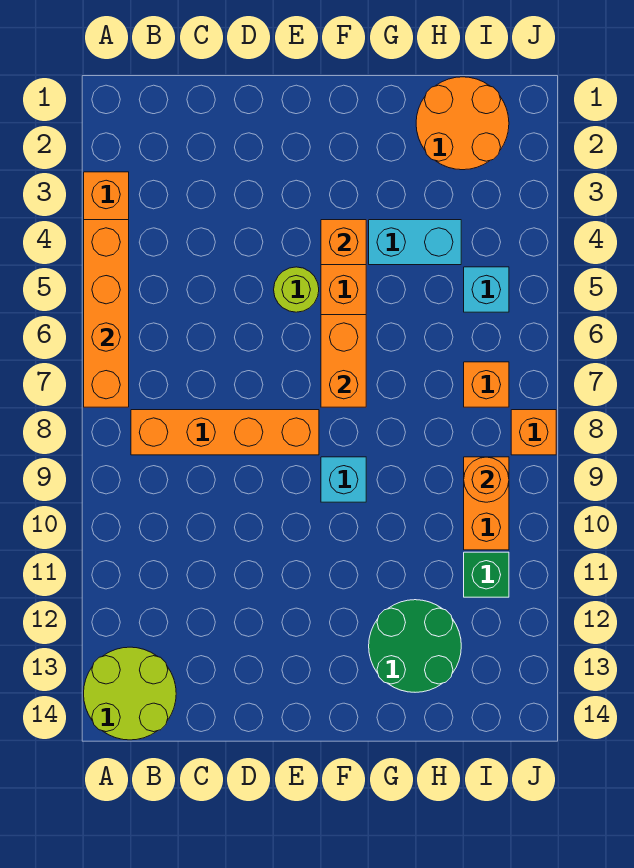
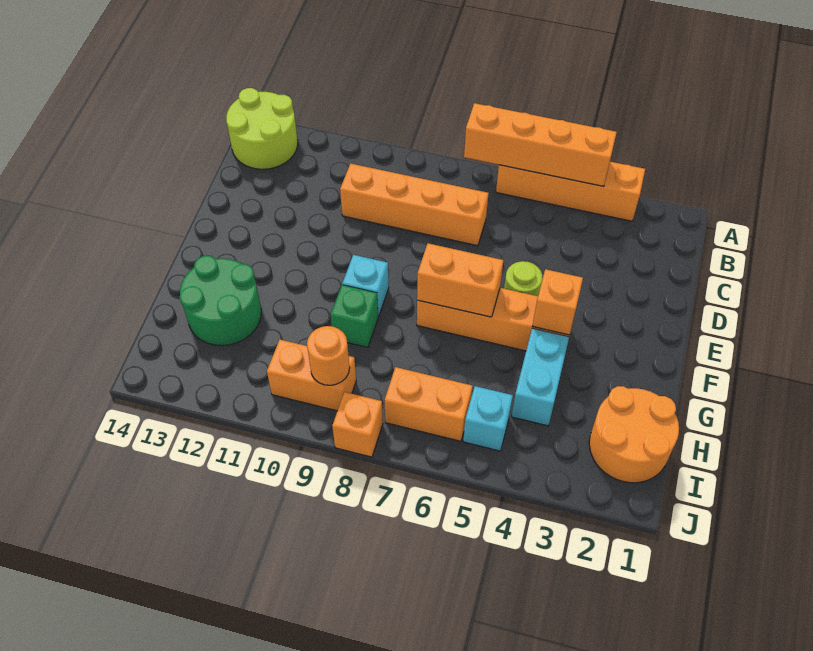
orange 1x4 brick [131,410,319,455] -> orange 1x4 brick turned to [340,164,489,246]
orange 1x1 brick [464,362,509,407] -> orange 1x2 brick [385,367,473,441]
green 1x1 brick [464,552,509,597] -> green 1x1 brick moved to [331,285,378,347]

